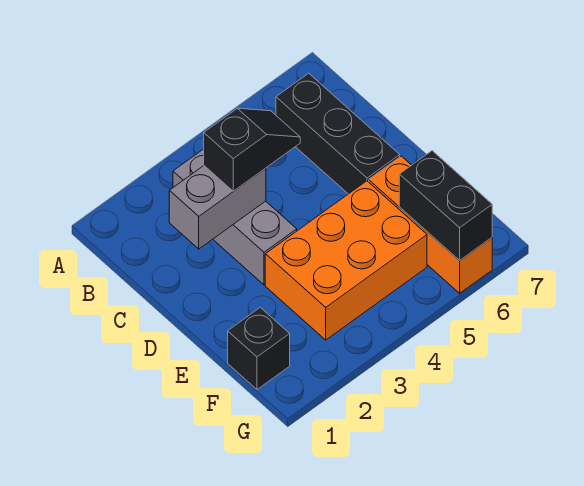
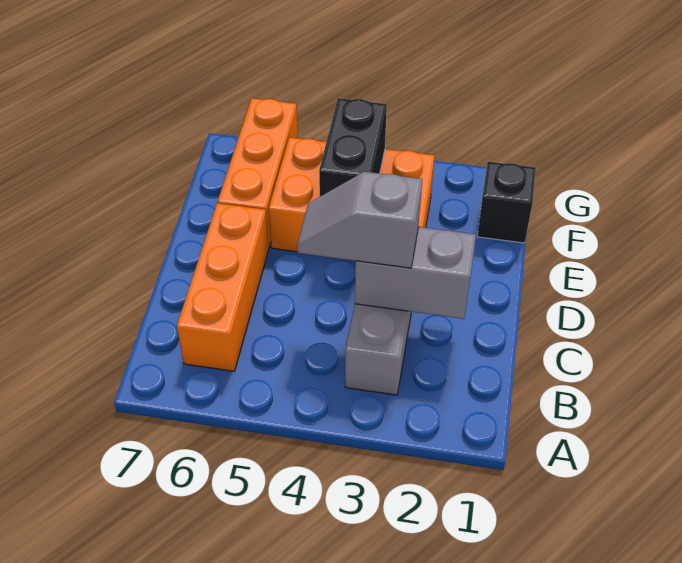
black 1x3 brick [276,73,400,194] -> orange 1x3 brick [177,203,269,371]
black 1x2 slope [204,108,300,191] -> grey 1x2 slope [297,172,422,268]
black 1x2 brick [399,151,492,260] -> black 1x2 brick moved to [319,98,387,196]

